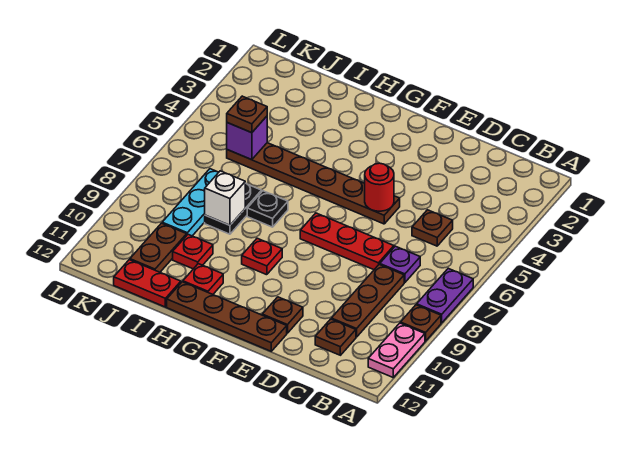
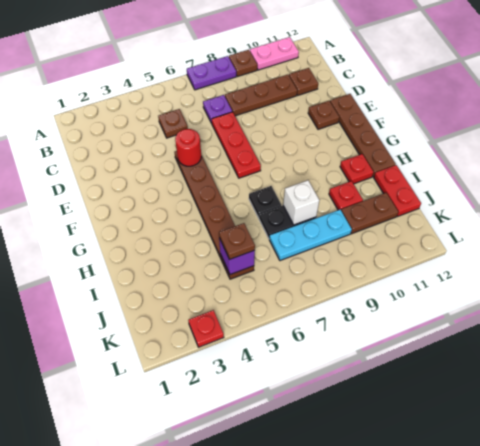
red 1x1 plate [242,238,282,275] -> red 1x1 plate moved to [188,310,224,347]

